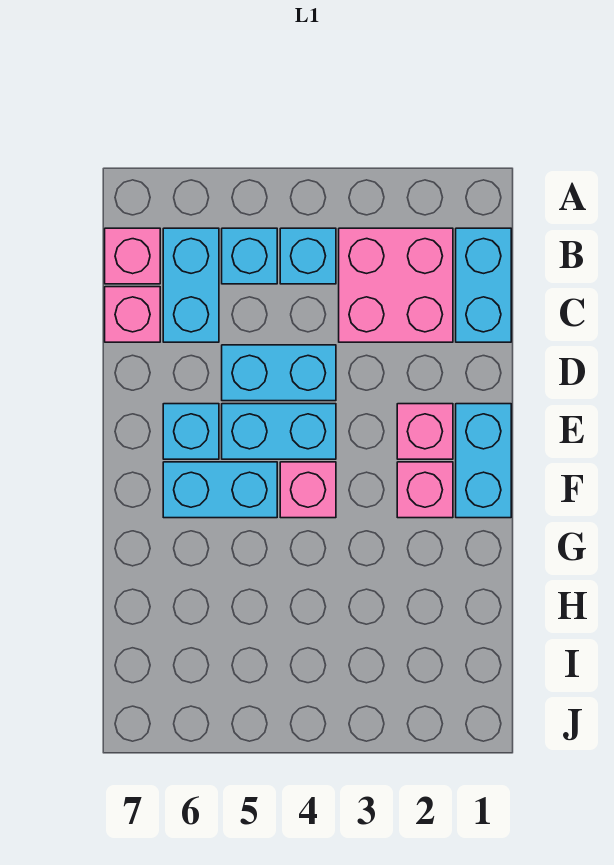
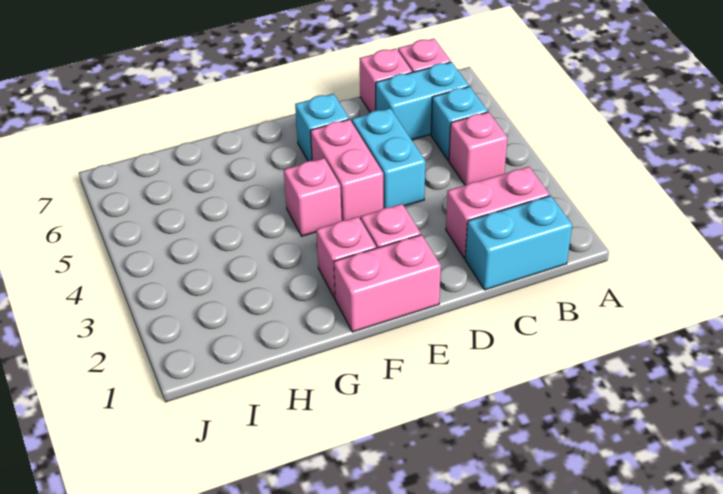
pink 2x2 brick [339,228,453,342] -> pink 1x2 brick [446,167,550,258]
cyan 1x1 brick [280,228,336,284] -> pink 1x1 brick [449,112,507,185]
cyan 1x2 brick [456,404,511,518] -> pink 1x2 brick [334,235,441,332]
cyan 1x2 brick [222,404,336,459] -> pink 1x2 brick [311,119,383,221]
cyan 1x2 brick [163,462,277,518] -> none

